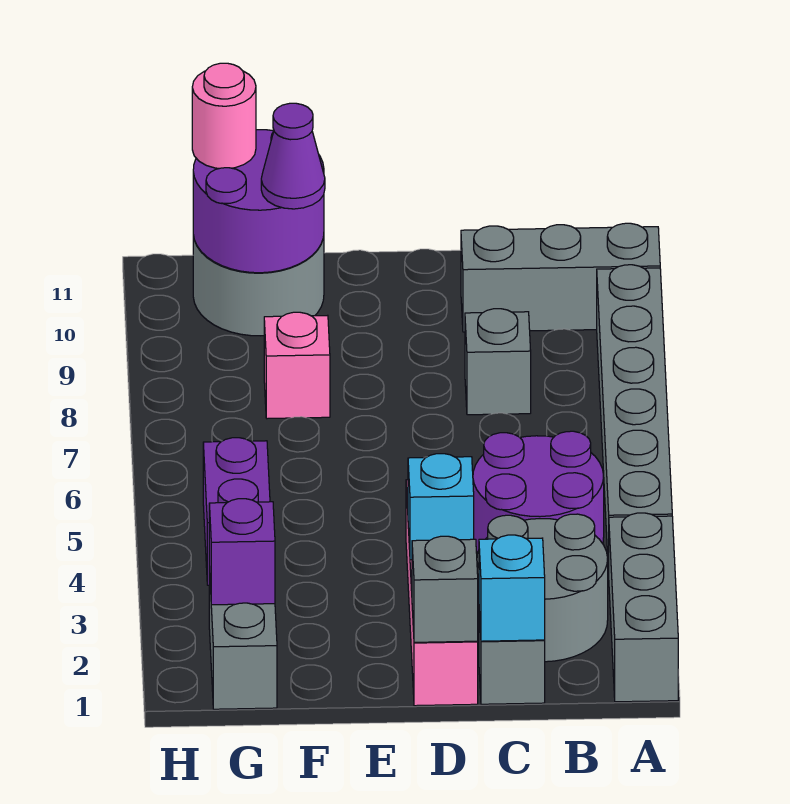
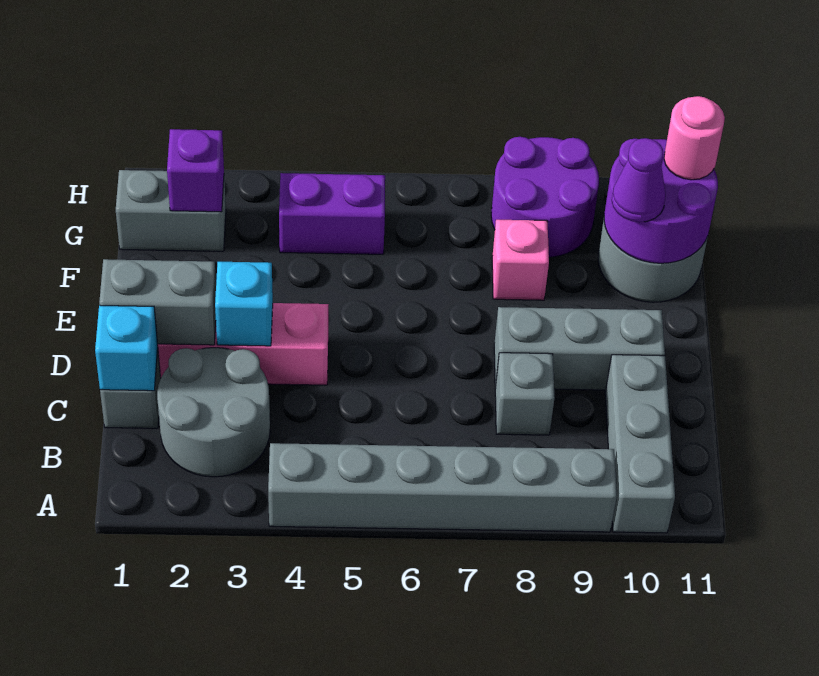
grey 1x3 brick [609,513,678,702] -> grey 1x3 brick moved to [494,307,665,390]
purple 2x2 round brick [473,431,604,553] -> purple 2x2 round brick moved to [491,137,599,257]
grey 1x1 brick [412,536,478,642] -> grey 1x2 brick [99,259,216,345]

